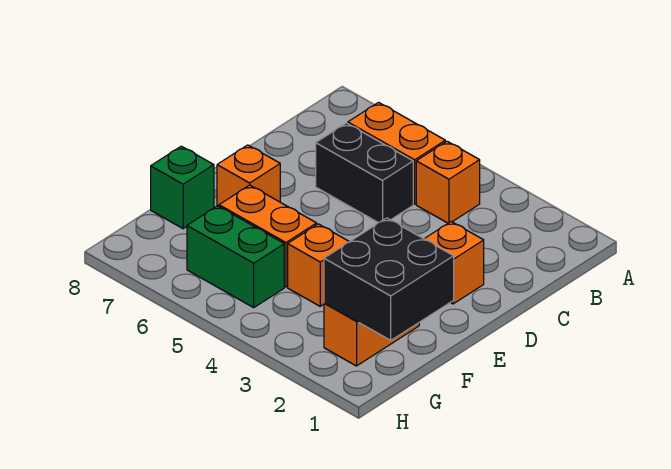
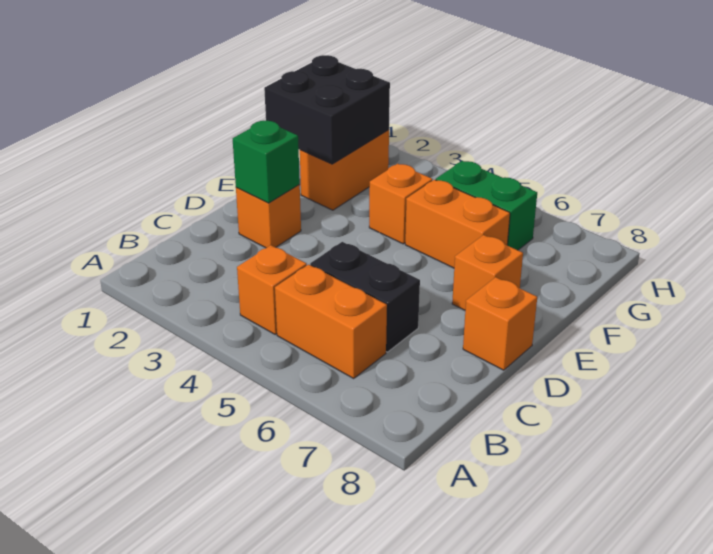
none -> orange 1x1 brick [463,277,537,370]
green 1x1 brick [151,146,214,229] -> green 1x1 brick moved to [233,121,300,203]

